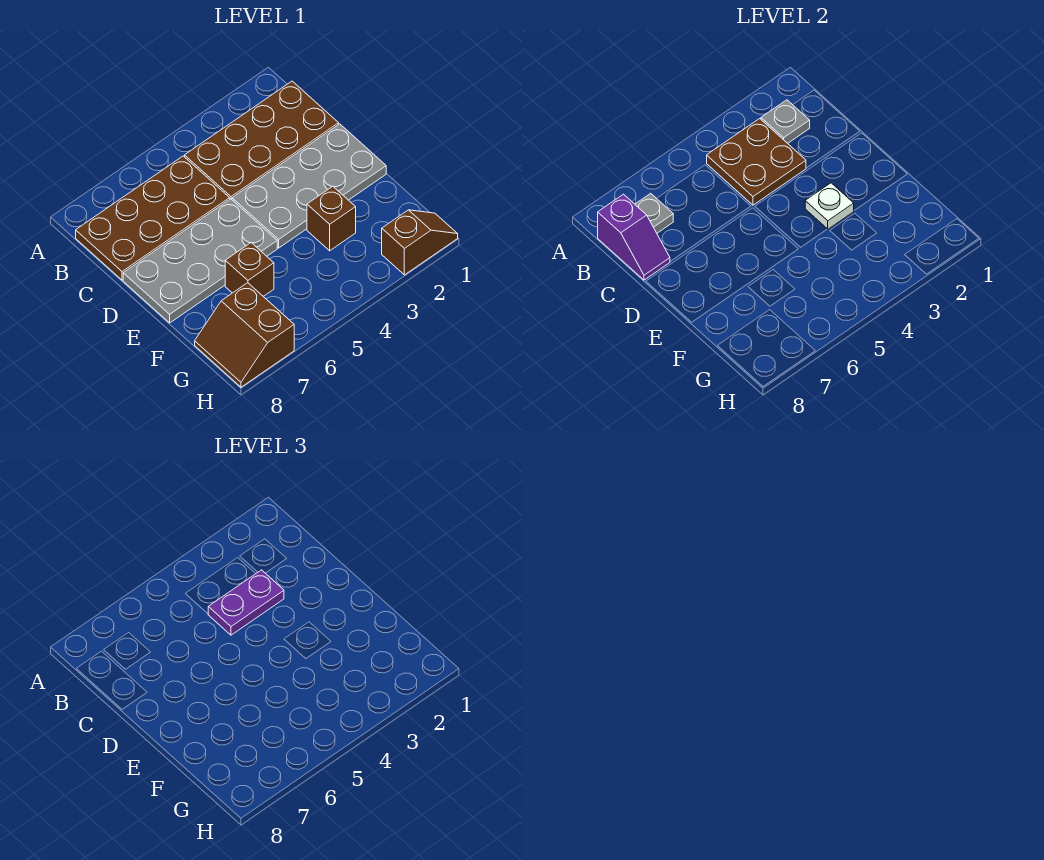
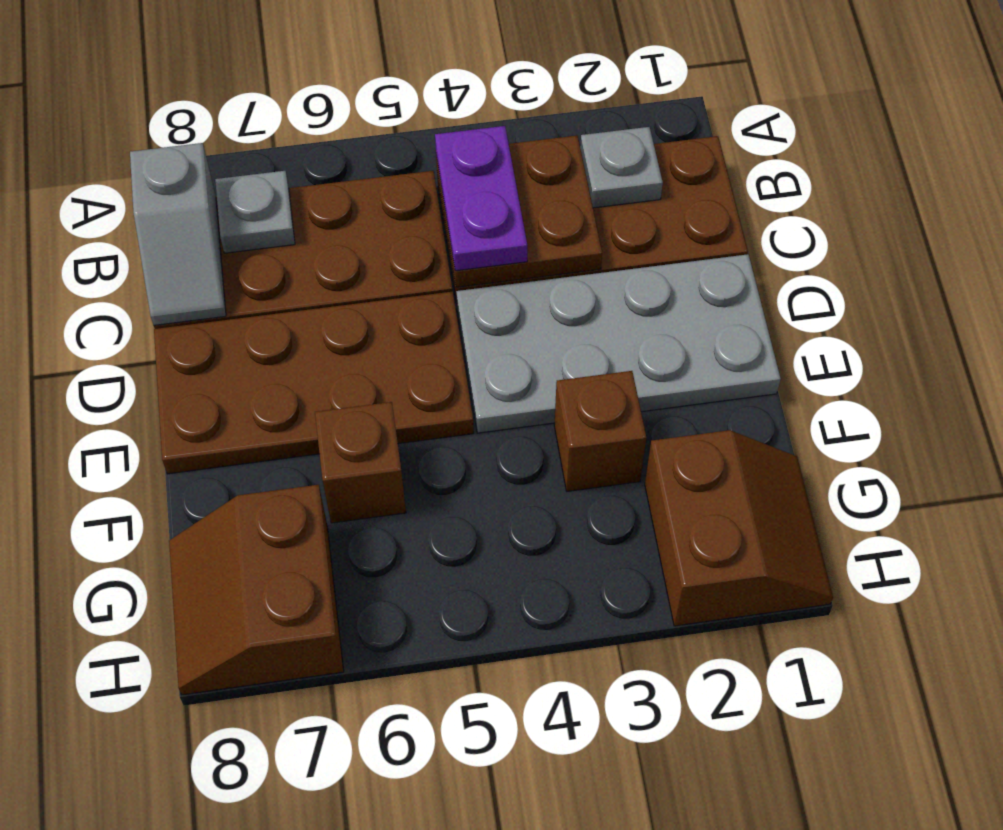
purple 1x2 slope [598,194,670,280] -> grey 1x2 slope [130,143,226,325]
purple 1x2 plate [208,570,284,635] -> purple 1x2 plate turned to [435,126,527,271]
grey 2x4 plate [123,199,277,323] -> brown 2x4 plate [154,292,474,474]
white 1x1 plate [805,183,854,229] -> none
brown 1x2 slope [382,210,458,275] -> brown 2x2 slope [645,430,833,626]

